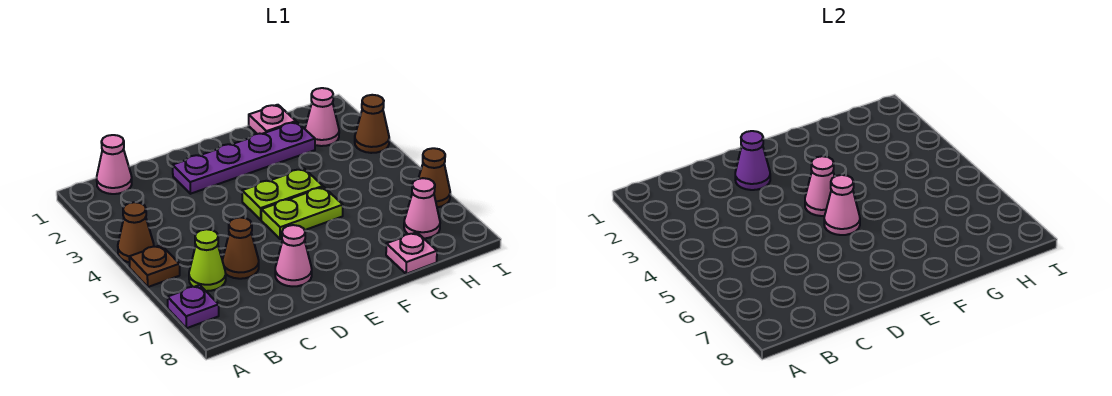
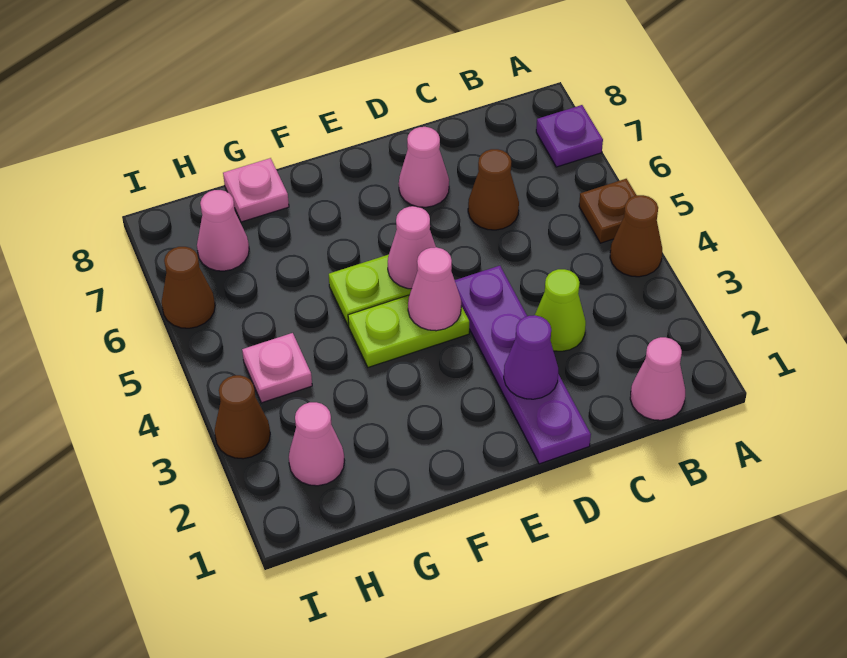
lime 1x1 cone [189,229,226,291] -> lime 1x1 cone moved to [535,269,586,351]
purple 1x4 plate [173,122,315,194] -> purple 1x4 plate turned to [455,266,591,464]
pink 1x1 plate [249,105,296,134] -> pink 1x1 plate moved to [242,333,312,403]

